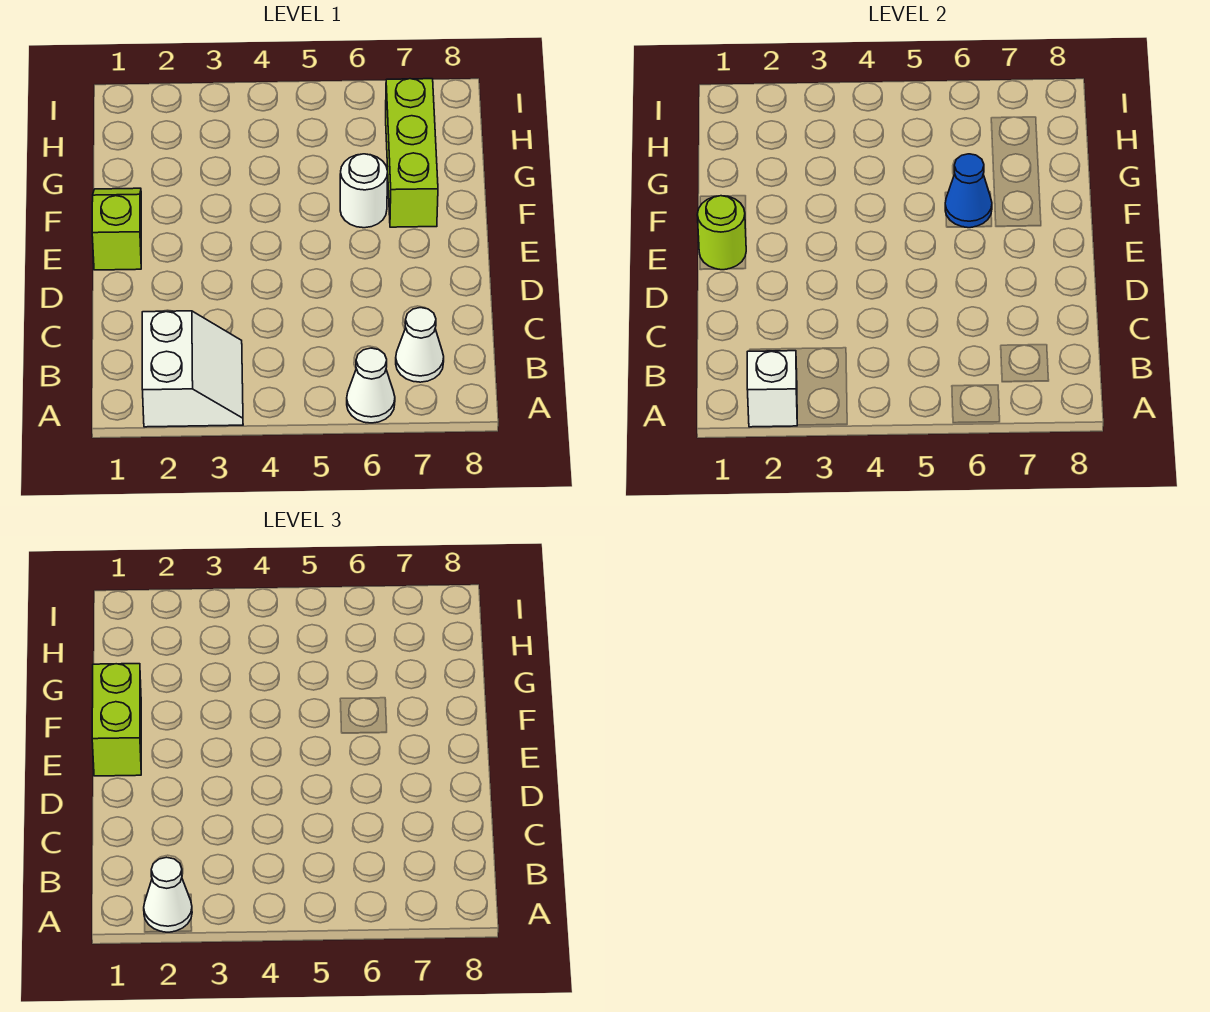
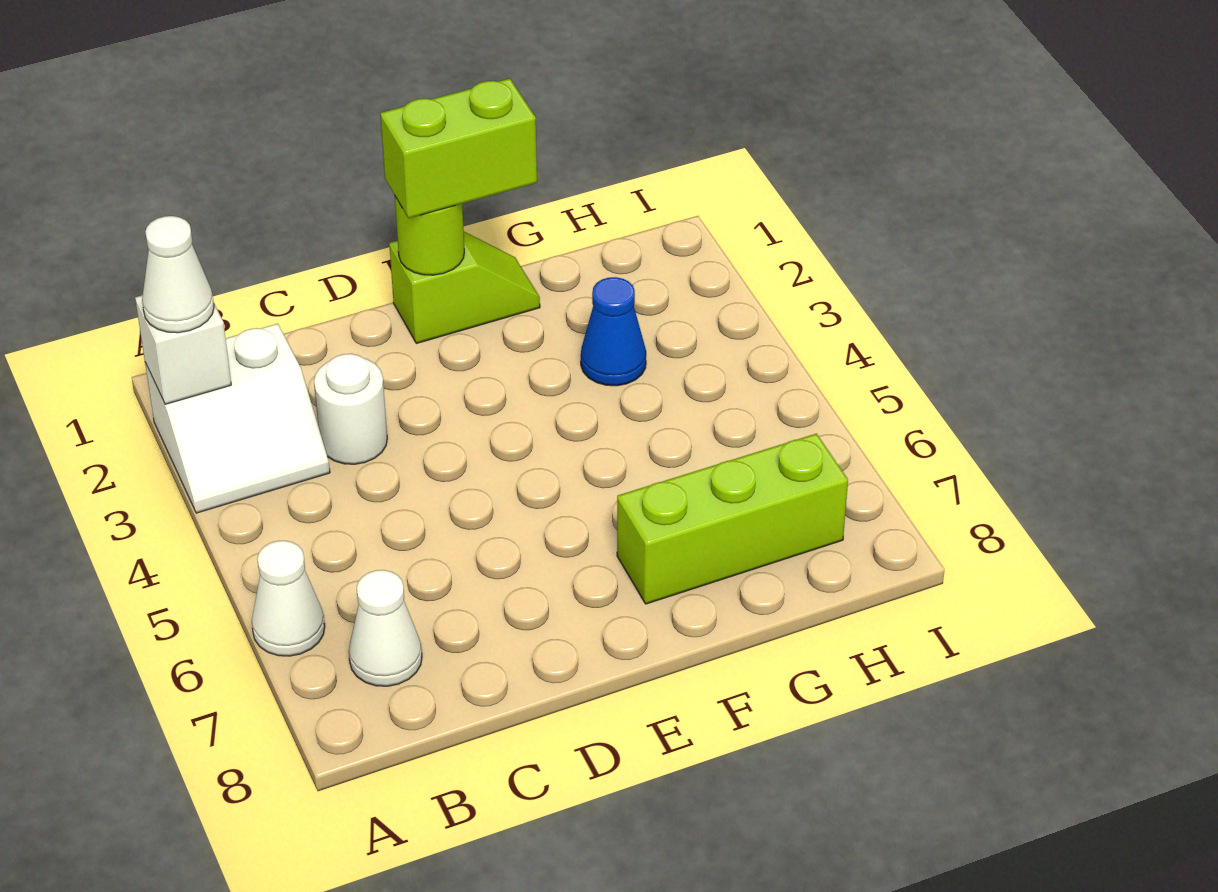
white 1x1 round brick [340,154,388,228] -> white 1x1 round brick moved to [314,354,387,464]
blue 1x1 cone [945,154,992,228] -> blue 1x1 cone moved to [581,277,646,386]

